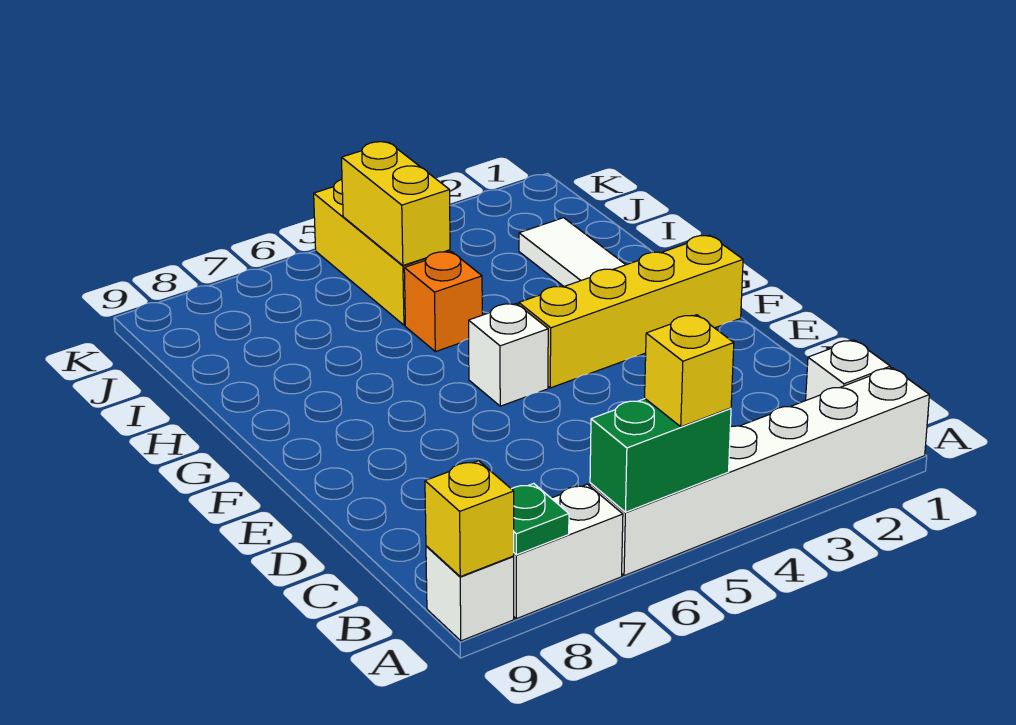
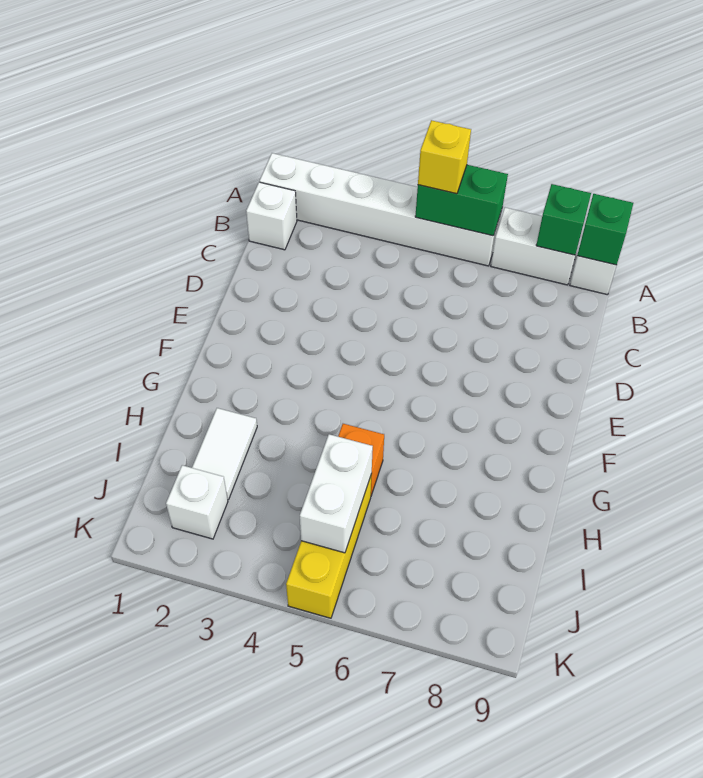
green 1x1 plate [512,483,569,555] -> green 1x1 brick [536,184,591,255]
yellow 1x1 brick [425,461,514,577] -> green 1x1 brick [577,194,633,265]
yellow 1x4 brick [519,236,743,388] -> none
white 1x1 brick [469,303,548,406] -> white 1x1 brick moved to [166,465,228,539]
yellow 1x2 brick [341,142,450,266] -> white 1x2 brick [300,434,373,553]

